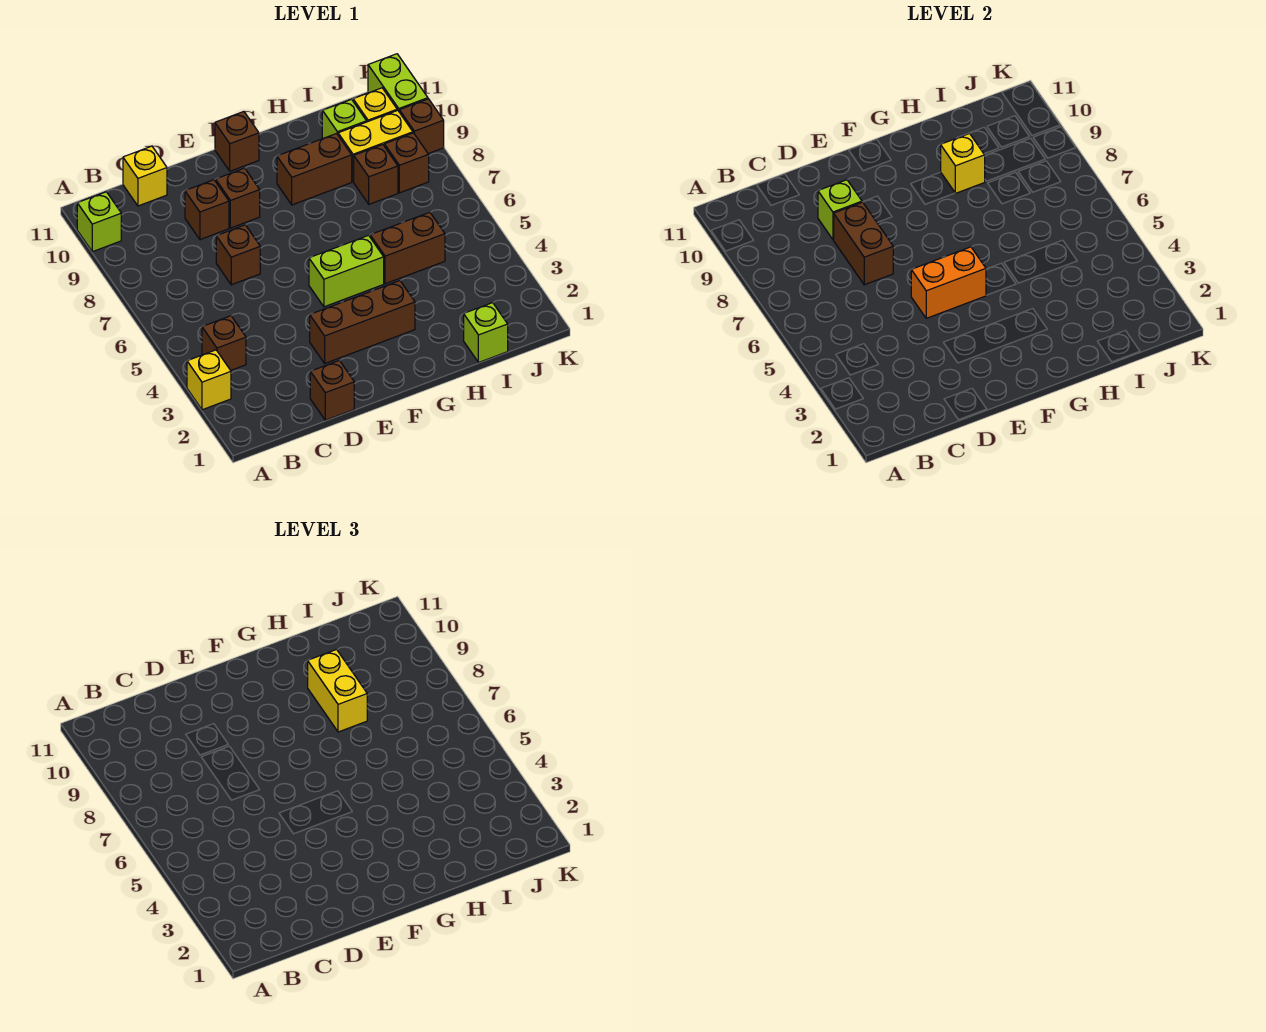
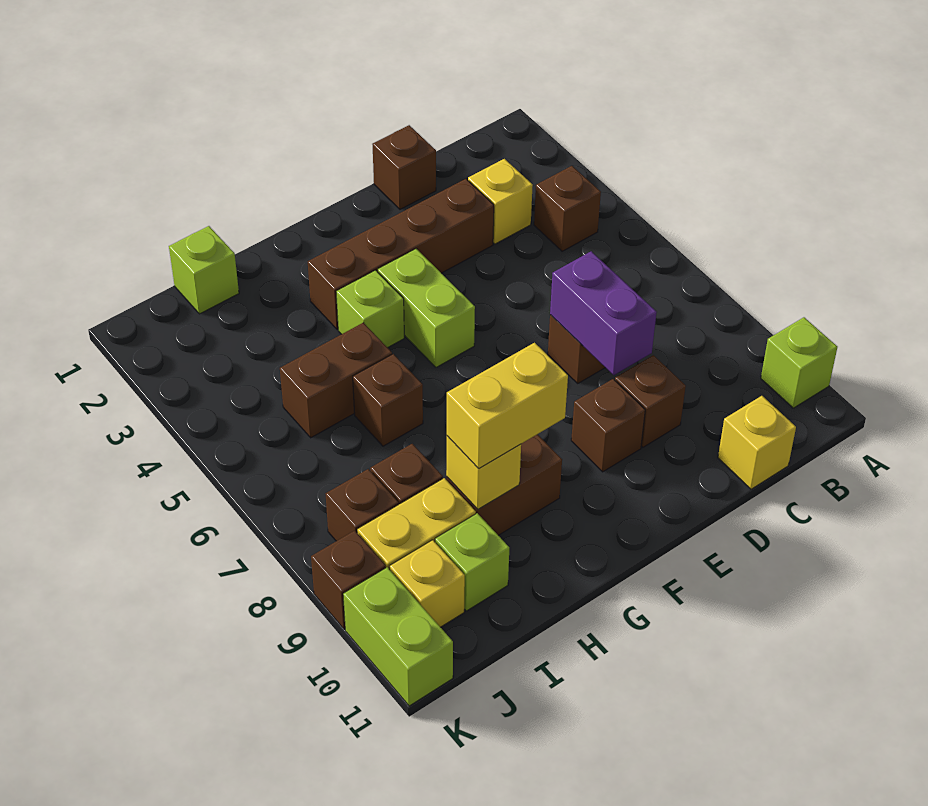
yellow 1x1 brick [187,350,231,410] -> yellow 1x1 brick moved to [468,159,533,244]
brown 1x2 brick [834,202,893,285] -> purple 1x2 brick [550,251,657,375]
lime 1x1 brick [818,180,862,240] -> lime 1x1 brick moved to [336,270,404,348]
brown 1x3 brick [310,281,415,363] -> brown 1x4 brick [308,179,494,329]
orange 1x2 brick [911,247,986,318] -> none
lime 1x2 brick [309,235,384,307] -> lime 1x2 brick turned to [378,249,475,367]
brown 1x1 brick [215,112,259,171] -> brown 1x1 brick moved to [353,354,423,446]
yellow 1x2 brick [308,650,367,732] -> yellow 1x2 brick turned to [447,343,568,469]

